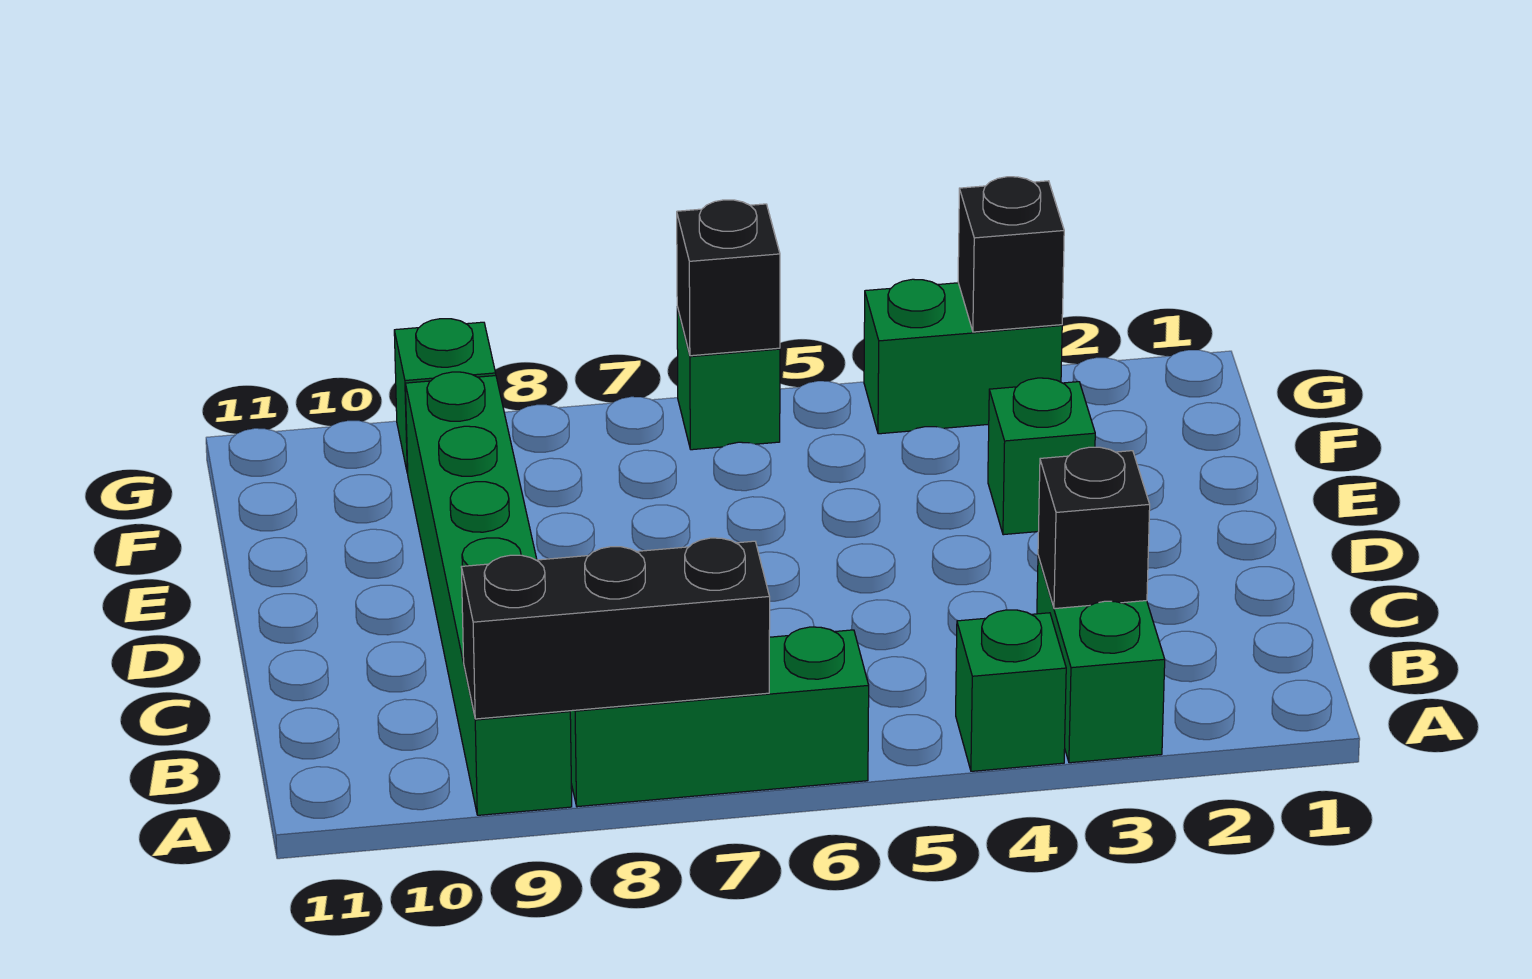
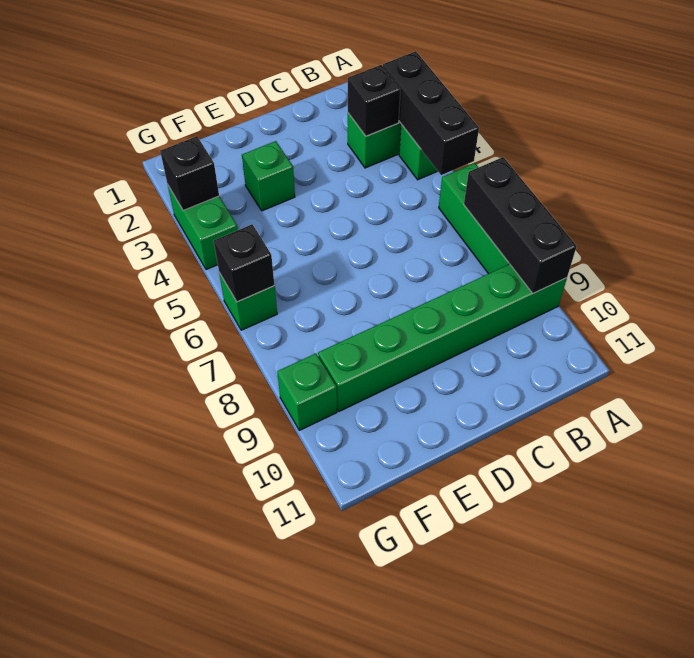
none -> black 1x3 brick [383,51,479,175]

